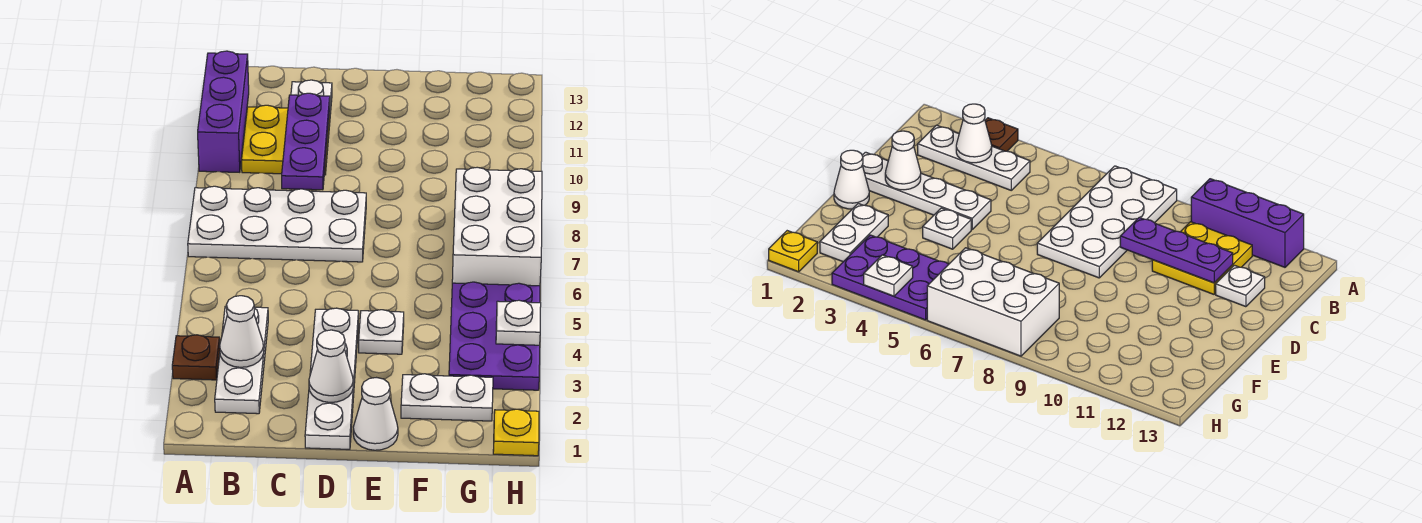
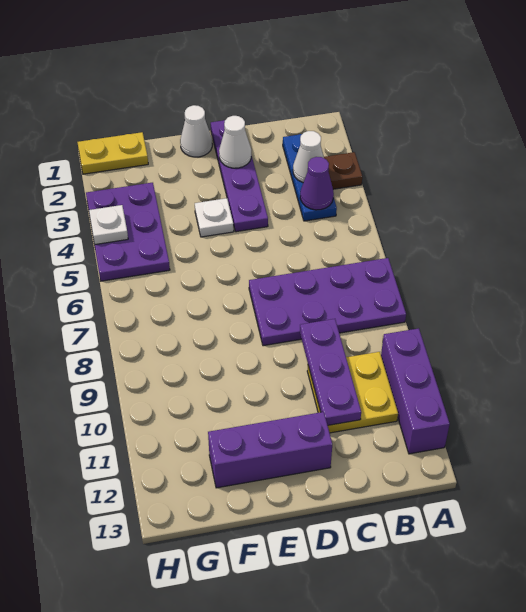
white 2x4 plate [188,186,366,262] -> purple 2x4 plate [249,258,406,346]
white 1x3 plate [215,306,268,414] -> blue 1x3 plate [283,134,337,221]
none -> purple 1x1 cone [300,157,334,210]
white 1x1 plate [291,80,332,114] -> none
white 1x4 plate [305,308,359,449] -> purple 1x4 plate [211,120,268,232]
none -> purple 1x3 brick [208,412,332,488]
white 1x2 plate [401,374,493,421] -> none
white 2x3 brick [452,167,542,286] -> none
yellow 1x1 plate [493,409,539,456] -> yellow 1x2 plate [77,132,148,174]

